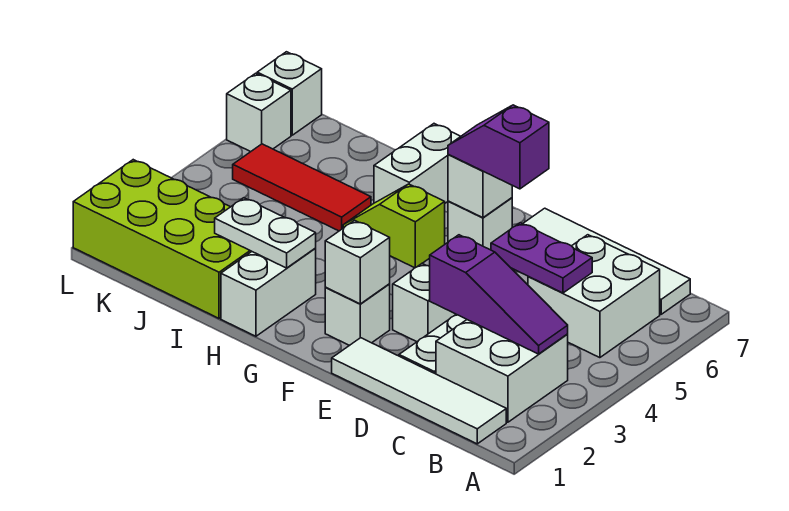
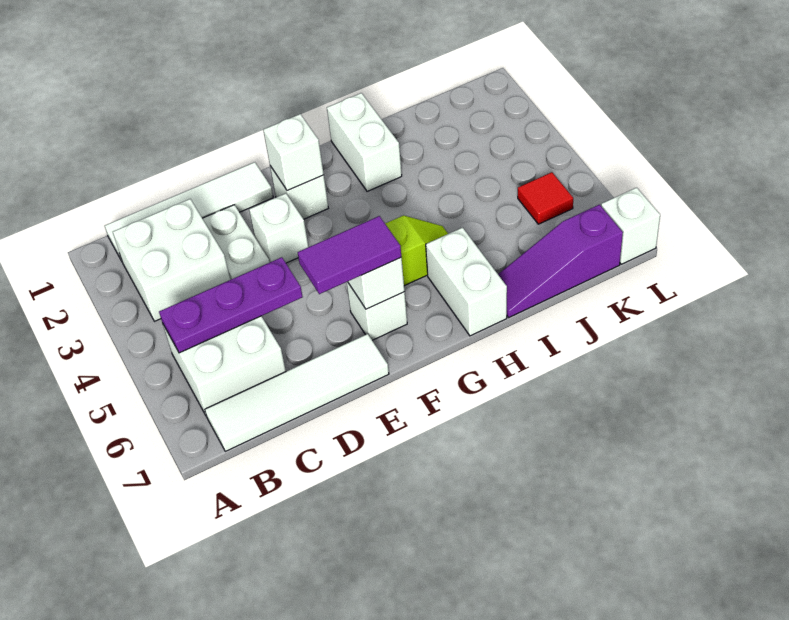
purple 1x3 slope [430,235,568,354] -> purple 1x3 slope moved to [498,205,623,317]
purple 1x2 plate [491,223,592,293] -> purple 1x3 plate [159,257,303,353]
purple 1x2 slope [448,105,549,189] -> purple 1x2 tile [298,216,401,294]
white 1x2 plate [215,198,316,268] -> none
lime 2x4 brick [73,160,252,318] -> none
red 1x3 tile [233,144,371,231] -> red 1x1 tile [518,172,573,224]
white 1x1 brick [227,73,291,152] -> none

